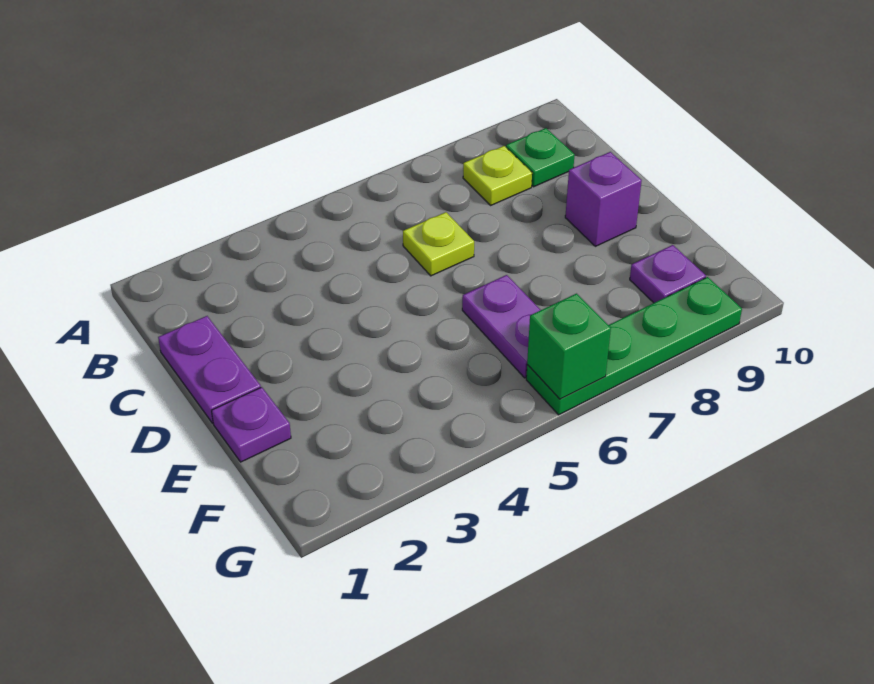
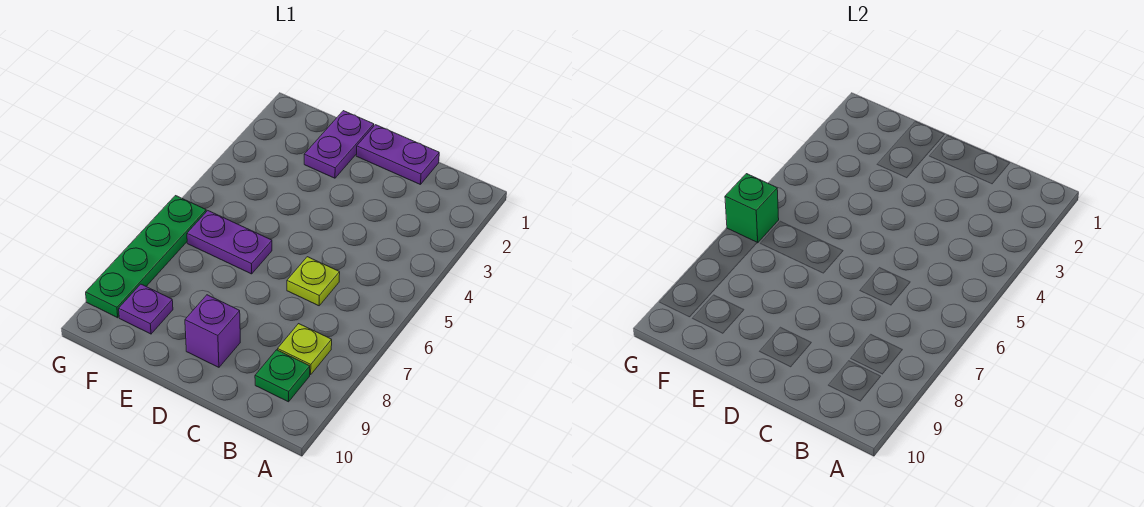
purple 1x1 plate [212,387,291,462] -> purple 1x2 plate [304,111,374,178]

